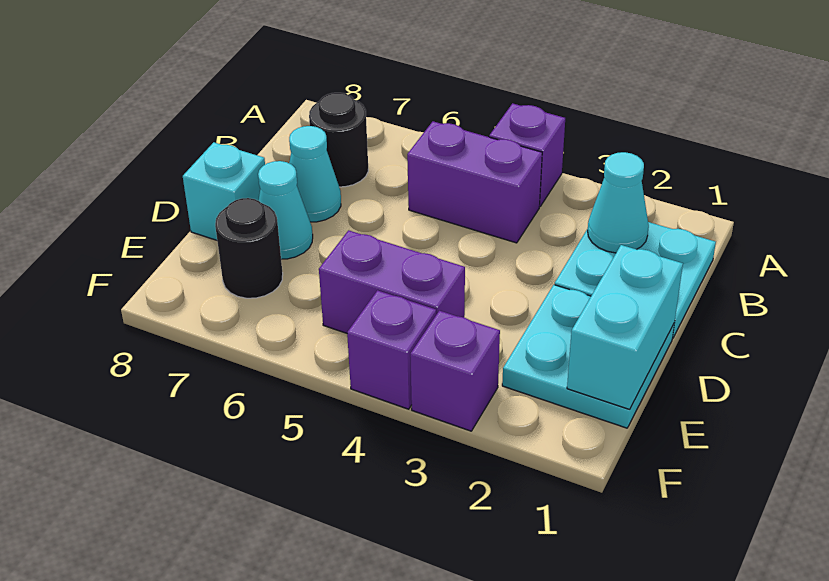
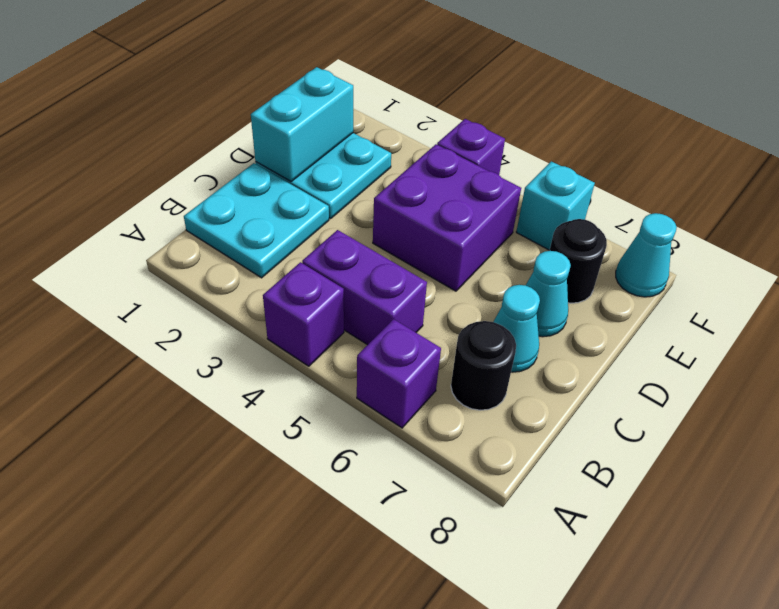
cyan 1x1 cone [588,152,649,253] -> cyan 1x1 cone moved to [616,213,677,297]
cyan 1x1 brick [183,142,265,240] -> cyan 1x1 brick moved to [516,161,595,250]
purple 1x2 brick [319,230,465,333] -> purple 2x2 brick [373,144,521,291]
purple 1x1 brick [410,311,500,431] -> purple 1x1 brick moved to [357,319,441,428]

